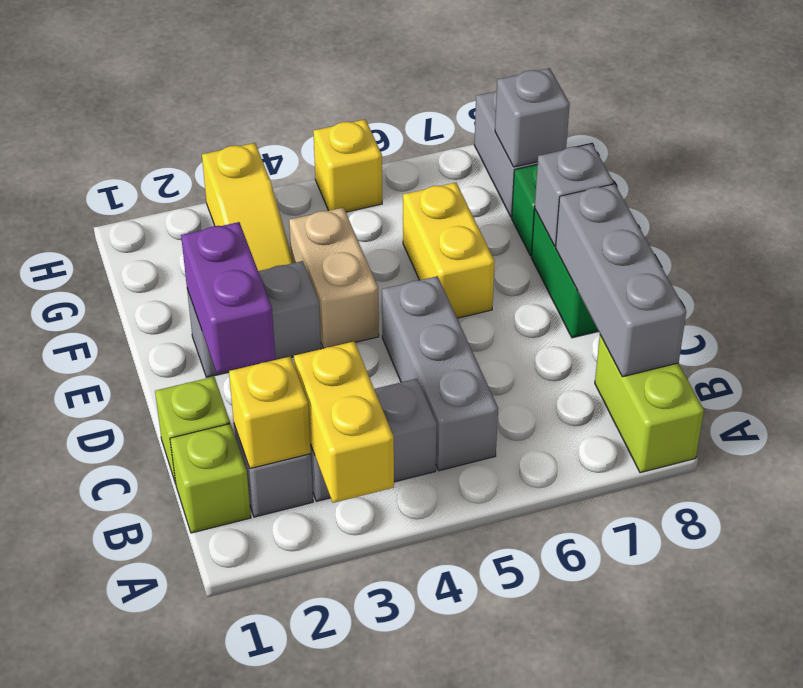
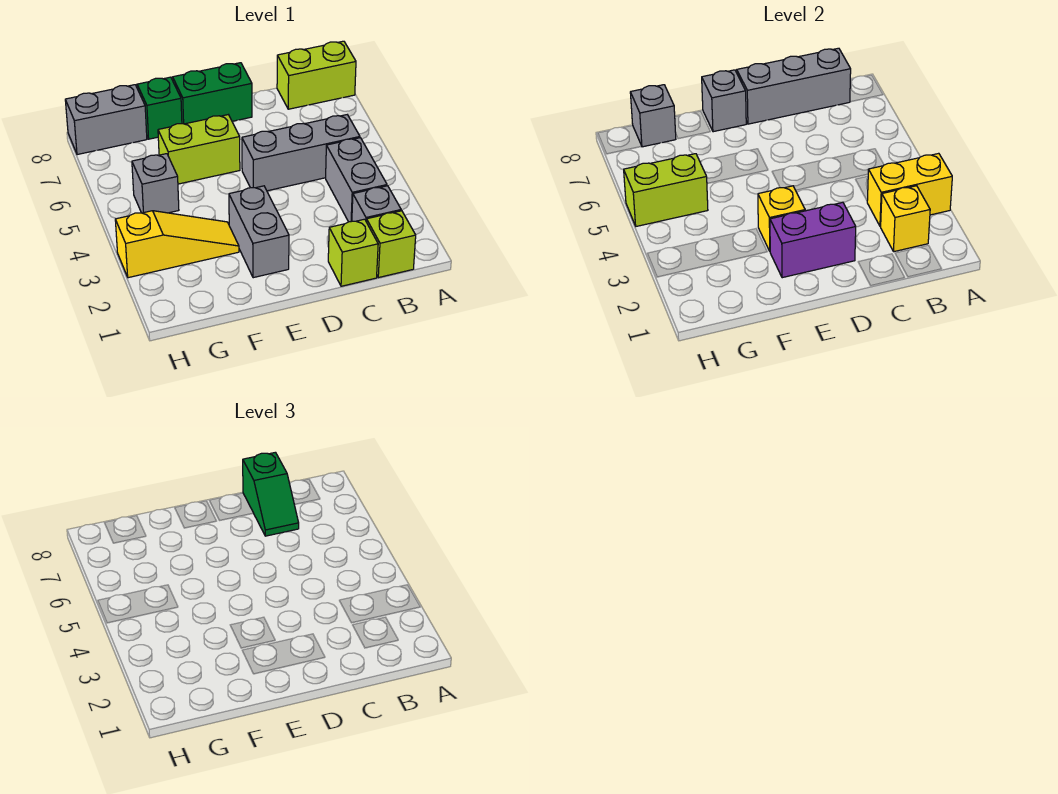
none -> green 1x2 slope [243,452,299,536]
tan 1x2 brick [289,208,379,349] -> none
yellow 1x2 brick [403,183,495,318] -> lime 1x2 brick [158,115,240,184]
none -> grey 1x1 brick [132,154,179,213]
none -> lime 1x2 brick [624,154,708,226]
yellow 1x1 brick [313,119,382,212] -> yellow 1x1 brick moved to [758,186,805,251]

